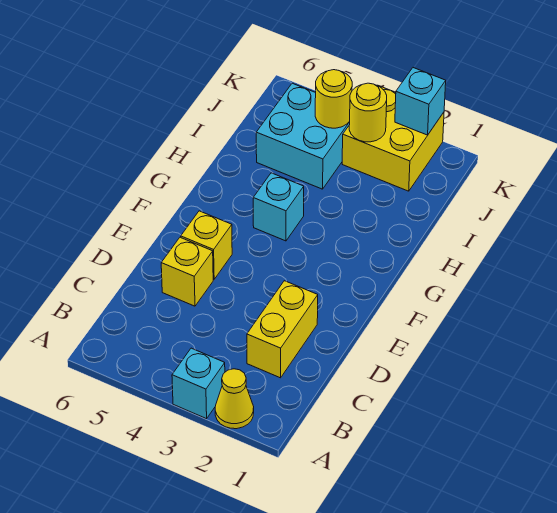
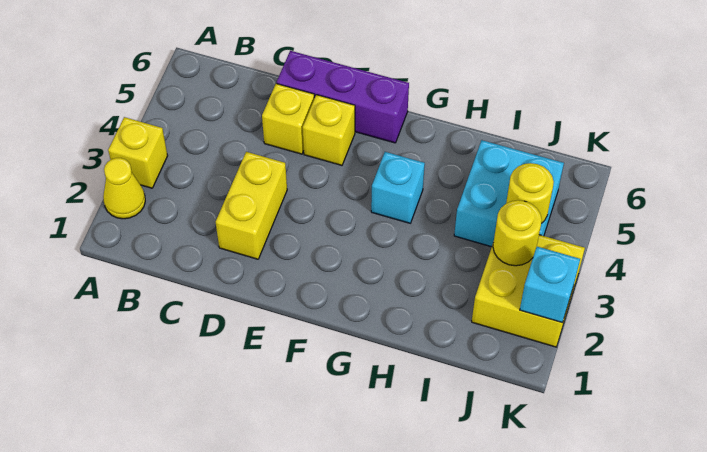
cyan 1x1 brick [172,348,225,419] -> yellow 1x1 brick [108,117,168,188]
yellow 1x2 brick [247,281,318,378] -> yellow 1x2 brick turned to [216,152,287,259]
none -> purple 1x3 brick [277,51,409,143]

